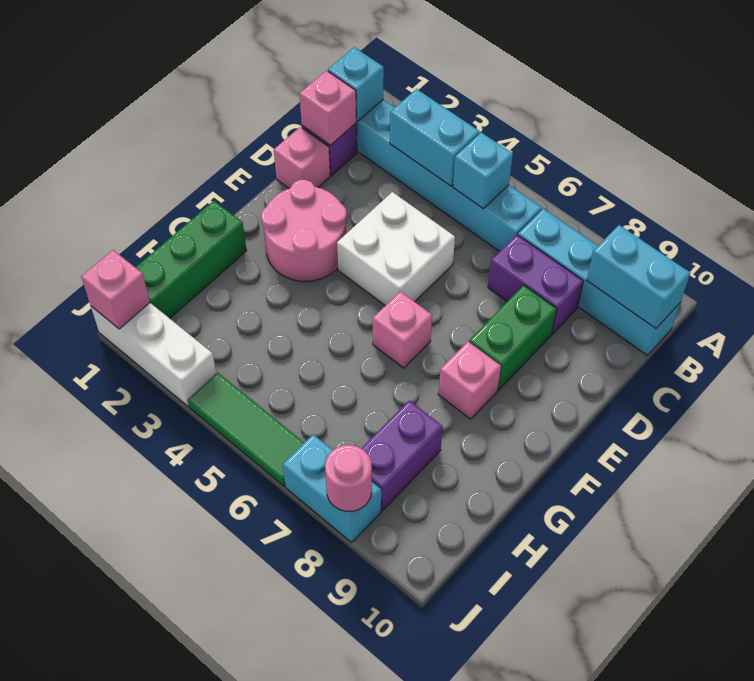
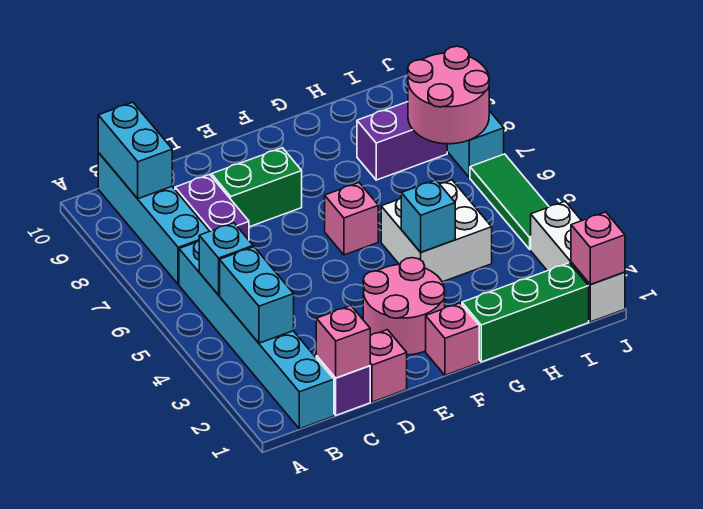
cyan 1x1 brick [328,47,384,121] -> cyan 1x1 brick moved to [401,180,455,252]
white 2x2 brick [337,192,455,306] -> white 2x2 brick moved to [381,180,492,282]
pink 1x1 brick [438,342,501,419] -> pink 1x1 brick moved to [426,303,479,375]
pink 1x1 round brick [325,445,372,511] -> pink 2x2 round brick [408,46,489,144]

